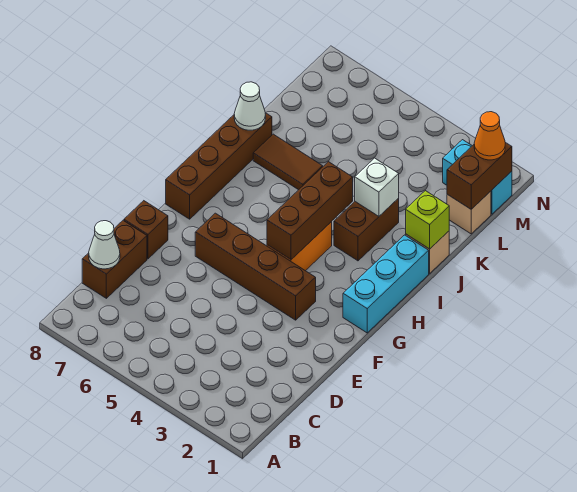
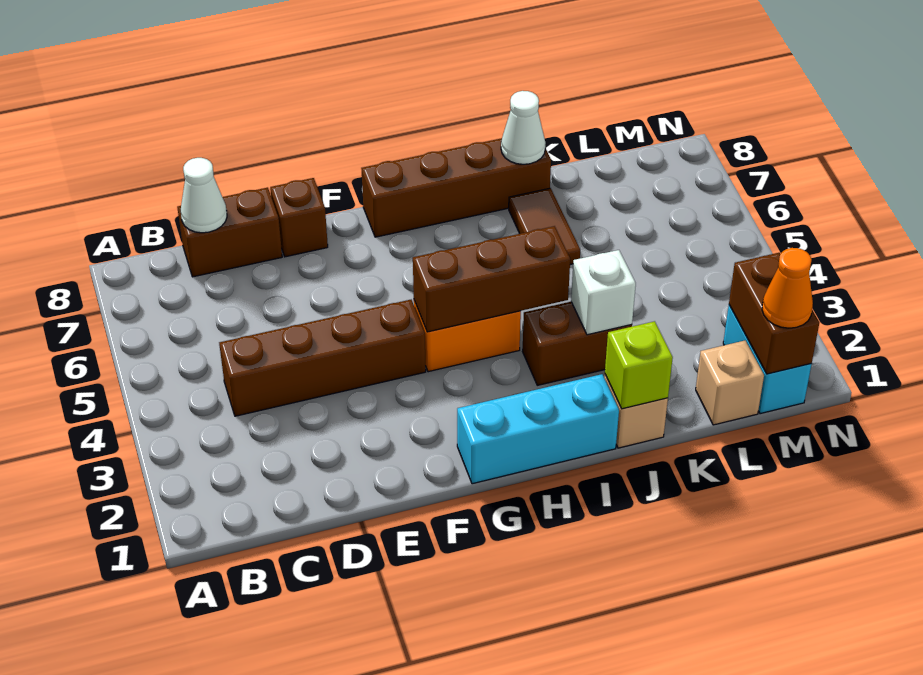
brown 1x4 brick [195,213,316,320] -> brown 1x4 brick turned to [219,300,426,416]
brown 1x2 brick [447,142,512,209] -> brown 1x2 brick turned to [729,253,819,374]

